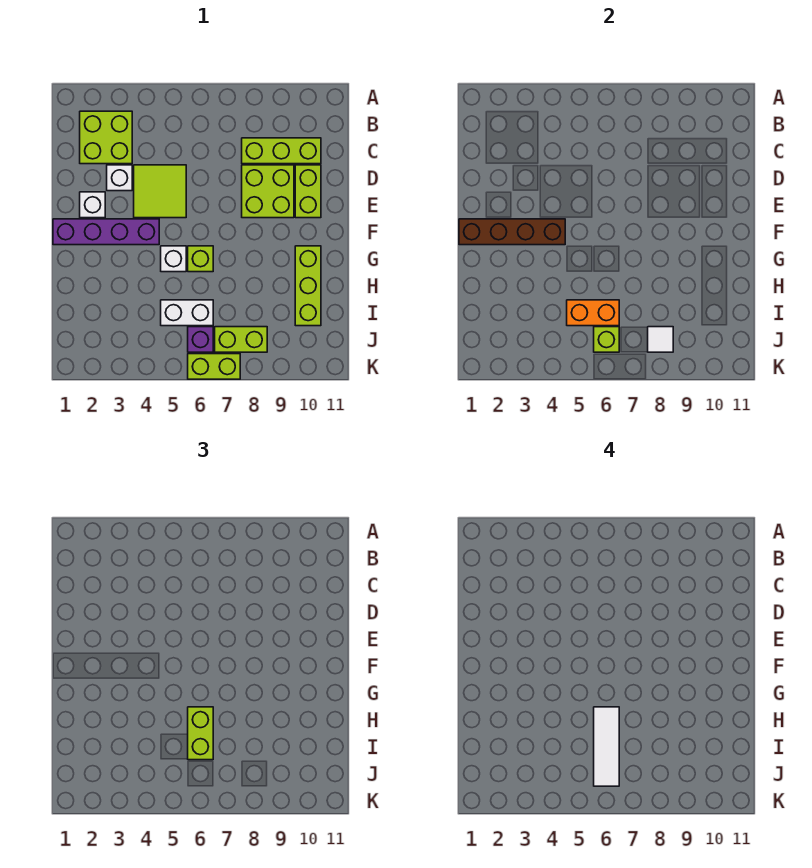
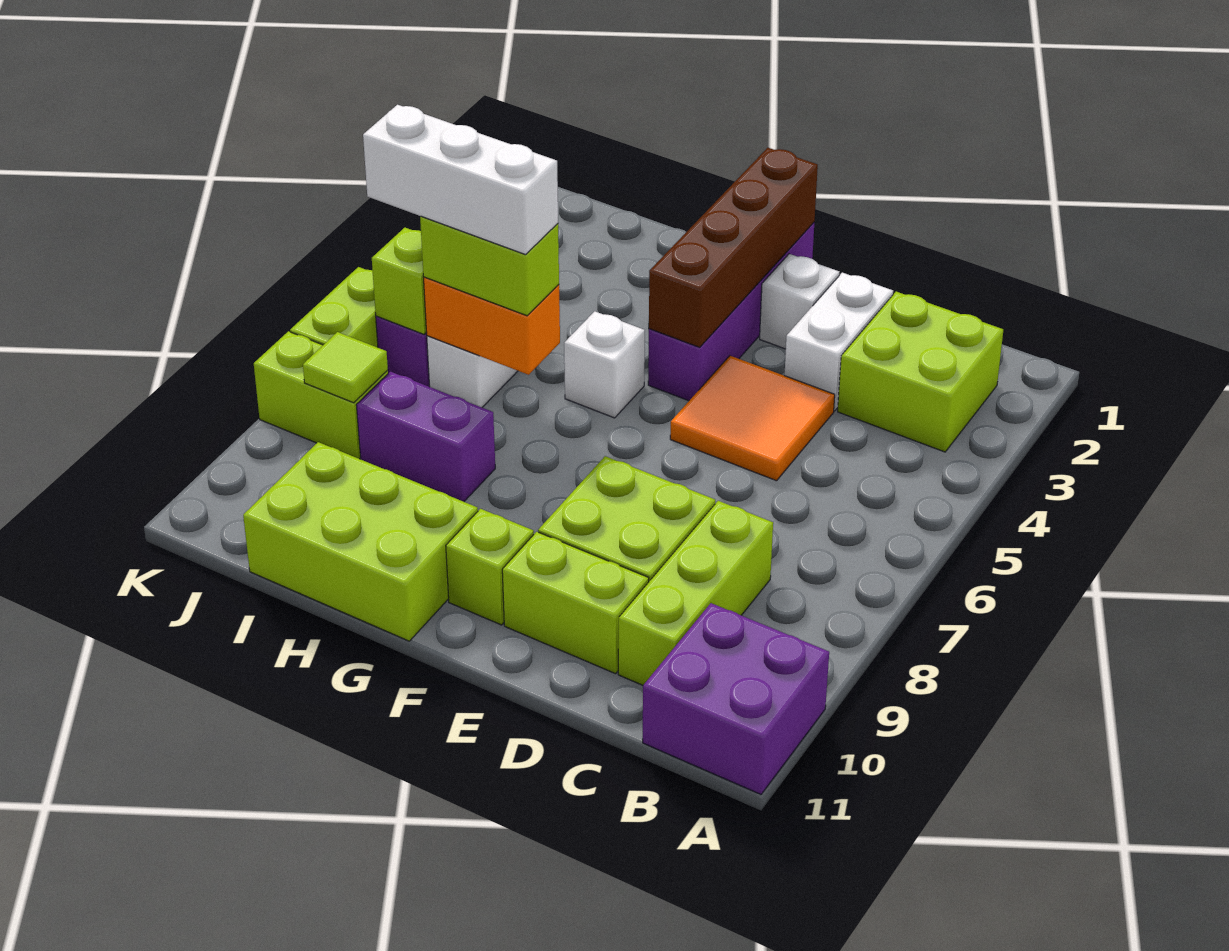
none -> purple 2x2 brick [643,603,829,794]
white 1x1 brick [107,165,132,191] -> white 1x2 brick [784,273,893,411]
lime 2x2 tile [134,165,186,218] -> orange 2x2 tile [670,356,835,481]
lime 1x1 brick [188,246,213,272] -> lime 1x1 brick moved to [446,509,534,625]
lime 1x3 brick [295,246,321,326] -> lime 2x3 brick [243,442,478,641]
white 1x3 tile [594,707,619,786] -> white 1x3 brick [363,105,558,255]
none -> purple 1x2 brick [356,372,495,502]
orange 1x2 brick [567,300,619,326] -> orange 1x2 brick turned to [424,277,560,375]
lime 1x2 brick [215,327,267,352] -> lime 1x2 brick turned to [254,331,388,459]
white 1x1 tile [648,327,673,352] -> lime 1x1 tile [303,332,388,403]

